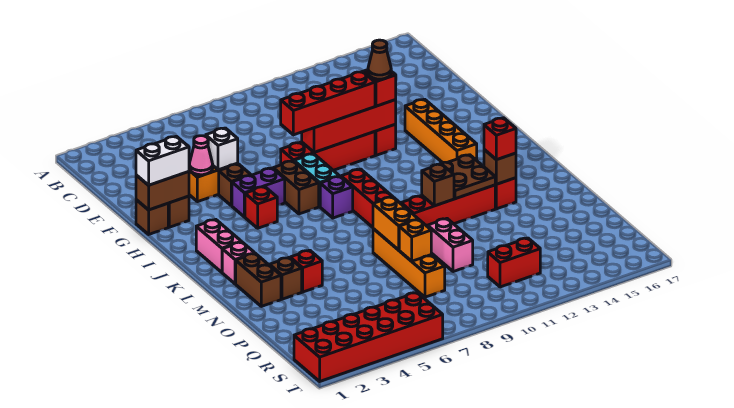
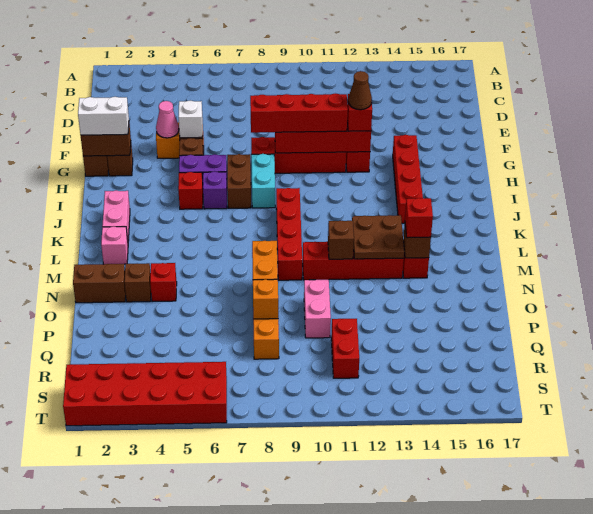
orange 1x4 brick [405,99,477,163] -> red 1x4 brick [393,135,423,223]
purple 1x1 brick [320,176,353,218] -> purple 1x1 brick moved to [203,171,227,209]
brown 1x2 brick [236,253,281,306] -> brown 1x2 brick turned to [73,264,126,303]
red 1x2 brick [488,238,540,287] -> red 1x2 brick turned to [331,319,359,378]

